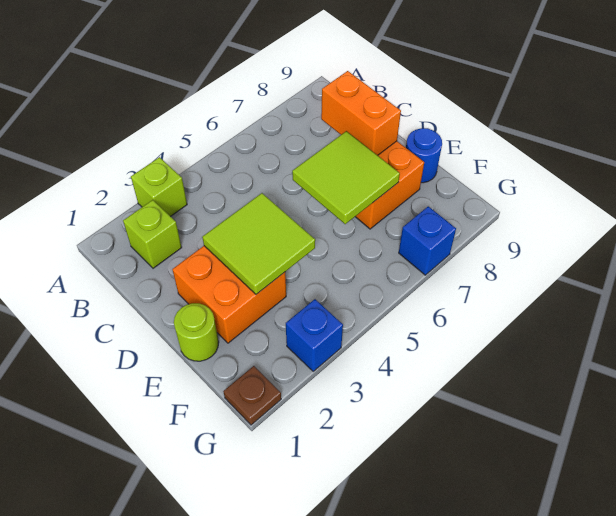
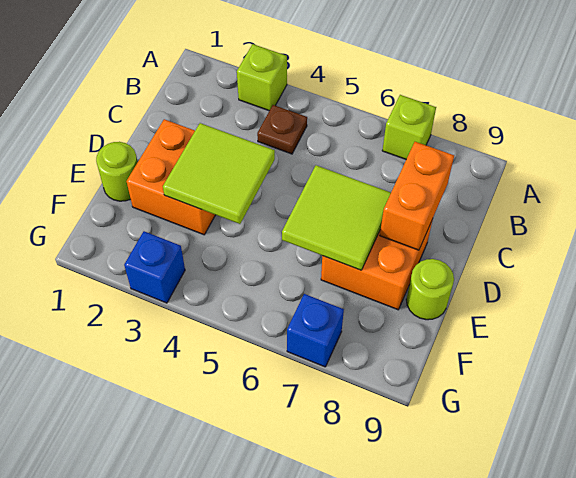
lime 1x1 brick [123,200,182,268] -> lime 1x1 brick moved to [382,95,436,159]
blue 1x1 round brick [406,128,442,183] -> lime 1x1 round brick [406,259,454,320]
brown 1x1 plate [223,366,281,425] -> brown 1x1 plate moved to [257,105,307,154]

